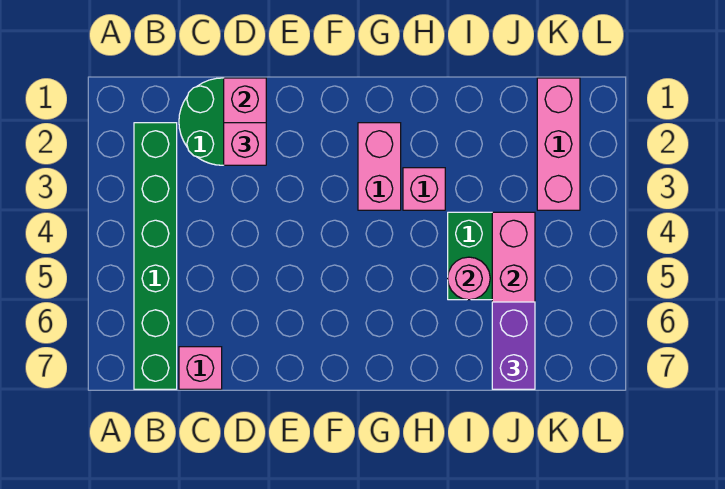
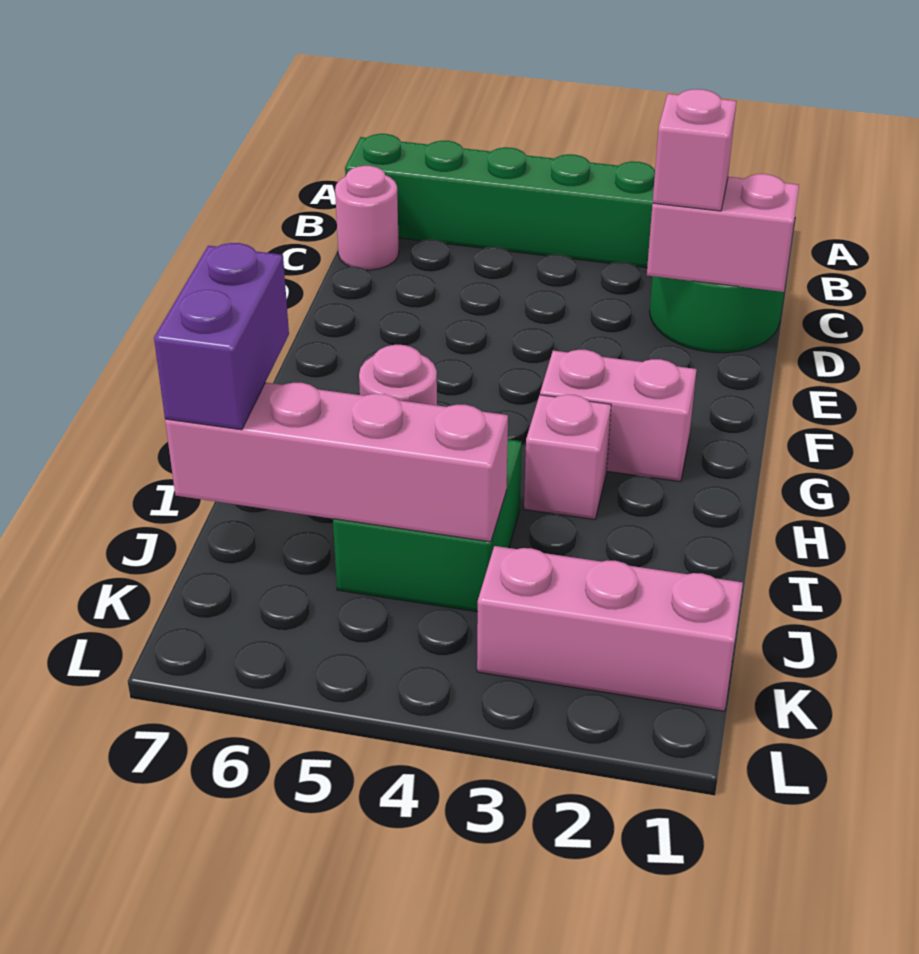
pink 1x1 brick [179,347,222,389] -> pink 1x1 round brick [335,166,399,270]
purple 1x2 brick [492,302,535,389] -> purple 1x2 brick turned to [154,243,289,430]

